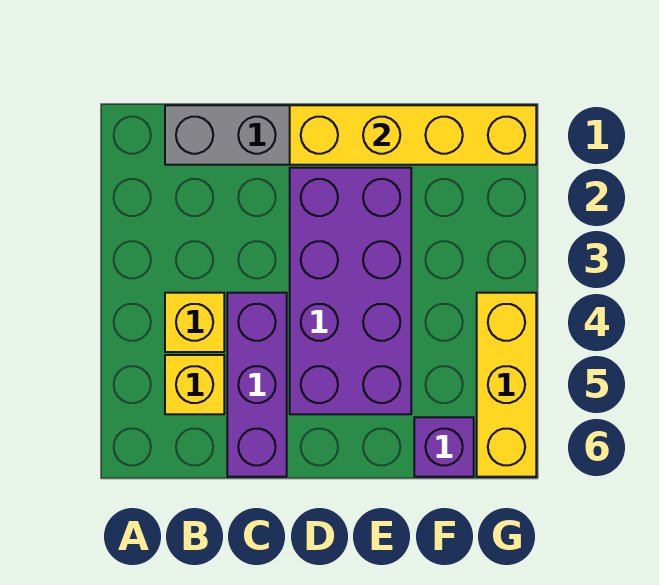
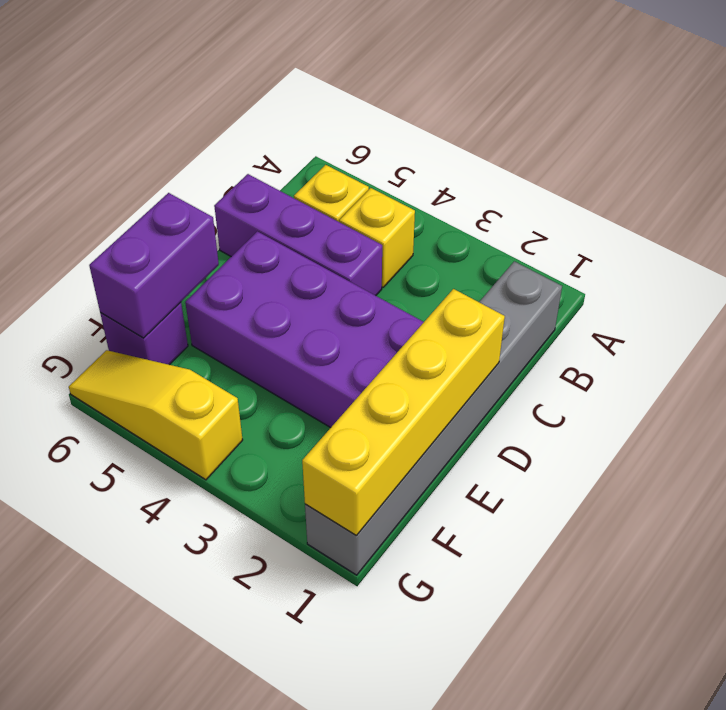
none -> purple 1x2 brick [89,193,219,338]
yellow 1x3 brick [477,293,536,477] -> yellow 1x3 slope [69,350,243,480]

